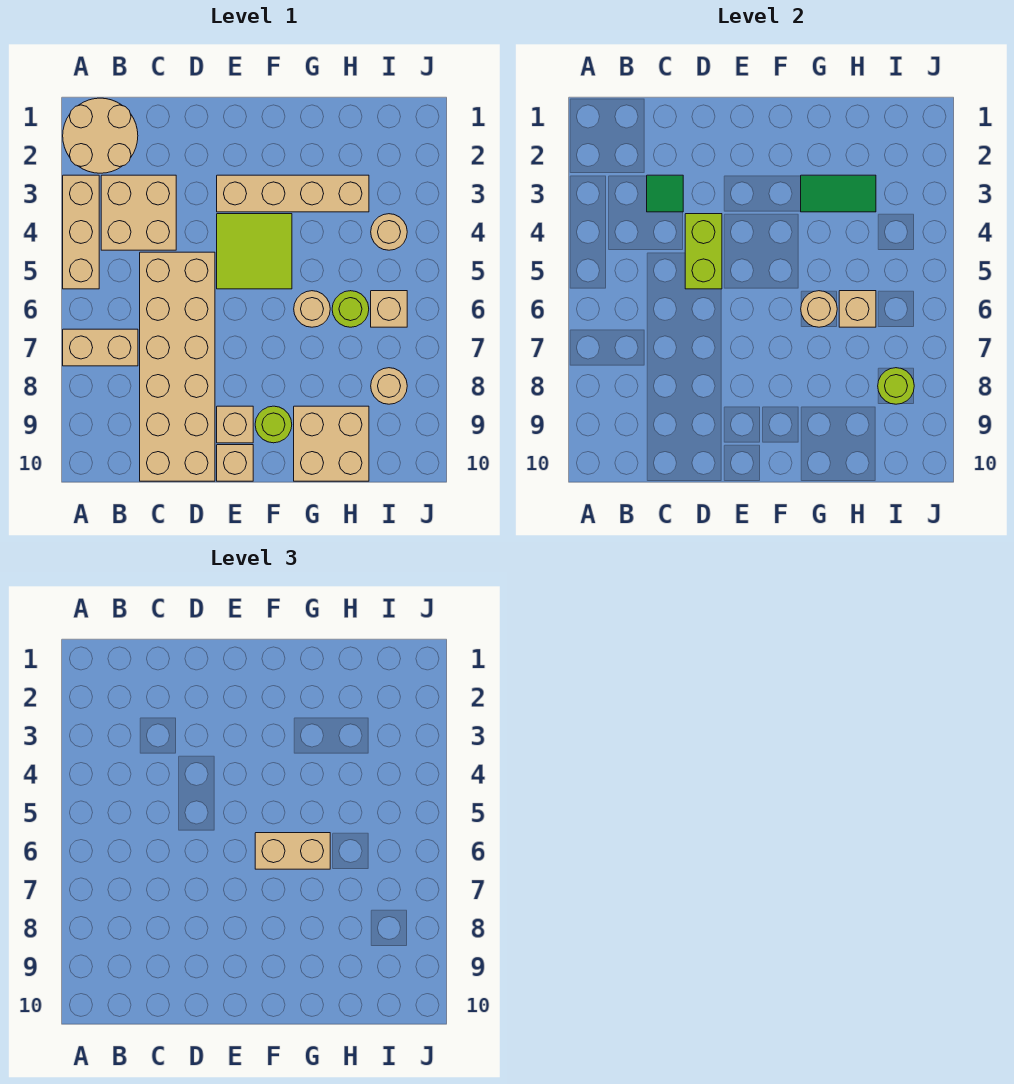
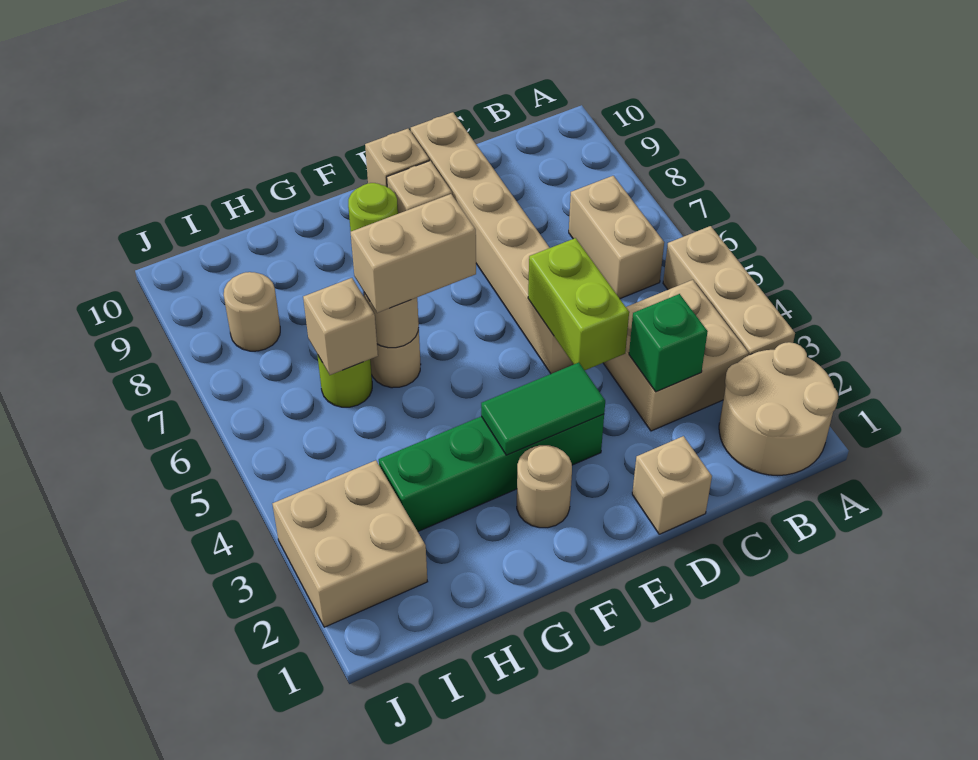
tan 1x2 brick [63,329,138,366] -> tan 1x2 brick turned to [569,176,664,299]
green 1x1 tile [647,175,683,212] -> green 1x1 brick [629,294,708,392]
tan 2x6 brick [140,252,215,481] -> tan 1x6 brick [411,112,574,374]
tan 1x4 brick [217,175,369,212] -> green 1x4 brick [379,414,604,531]
lime 2x2 tile [217,214,292,289] -> none
green 1x2 tile [801,175,876,212] -> green 1x2 tile moved to [481,363,605,455]
tan 2x2 brick [294,406,369,481] -> tan 2x2 brick moved to [272,460,428,627]
tan 1x1 round brick [371,214,407,250] -> tan 1x1 round brick moved to [517,445,572,528]
tan 1x1 brick [371,291,407,327] -> tan 1x1 brick moved to [632,436,712,534]
lime 1x1 round brick [878,368,914,404] -> none

